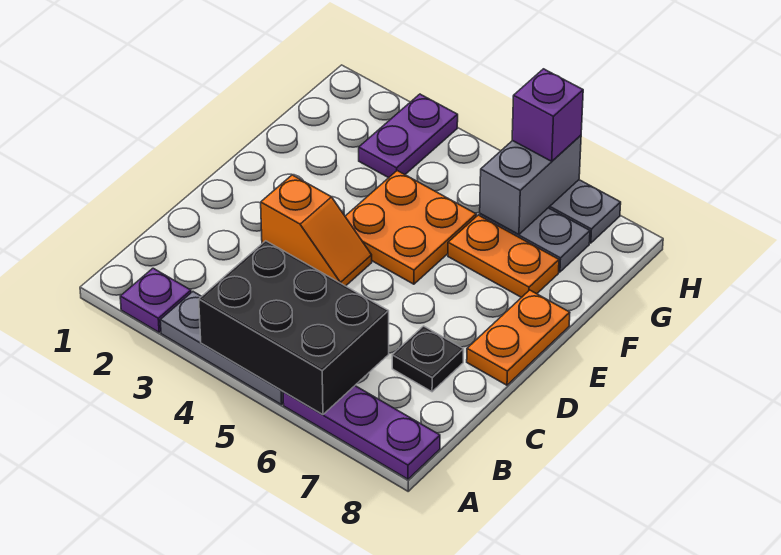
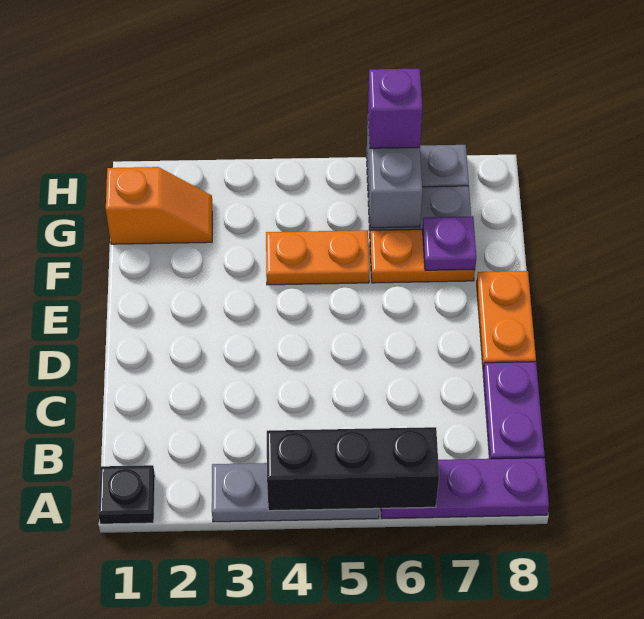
purple 1x1 plate [120,268,191,332] -> purple 1x1 plate moved to [423,216,476,270]
black 2x3 brick [199,241,389,415] -> black 1x3 brick [267,427,439,511]
black 1x1 plate [392,326,463,392] -> black 1x1 plate moved to [98,465,155,524]
orange 1x2 slope [261,175,372,286] -> orange 1x2 slope moved to [106,167,212,244]
orange 2x2 plate [345,171,476,284] -> orange 1x2 plate [266,230,370,285]
purple 1x2 plate [359,94,458,178] -> purple 1x2 plate moved to [483,362,545,459]

